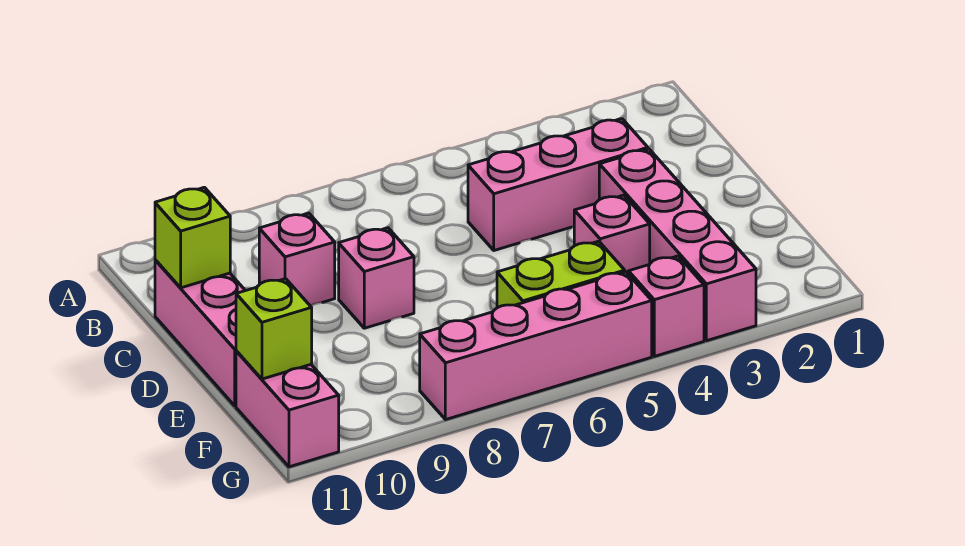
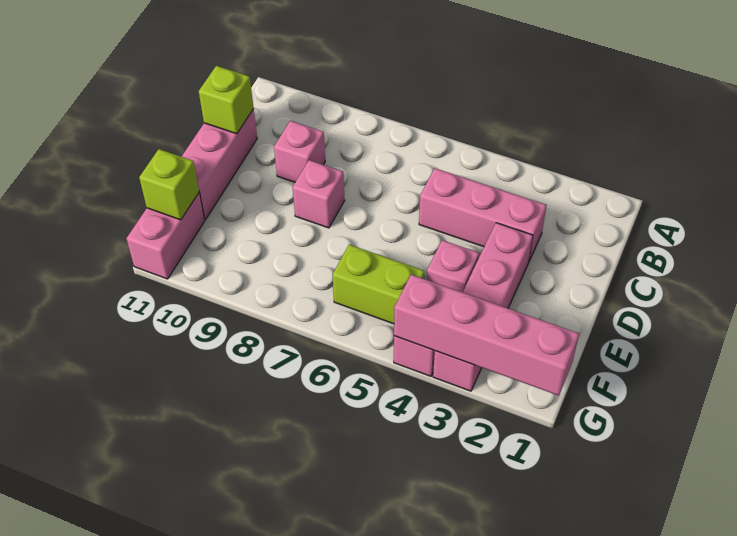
pink 1x4 brick [420,272,652,420] -> pink 1x4 brick moved to [394,275,579,396]

